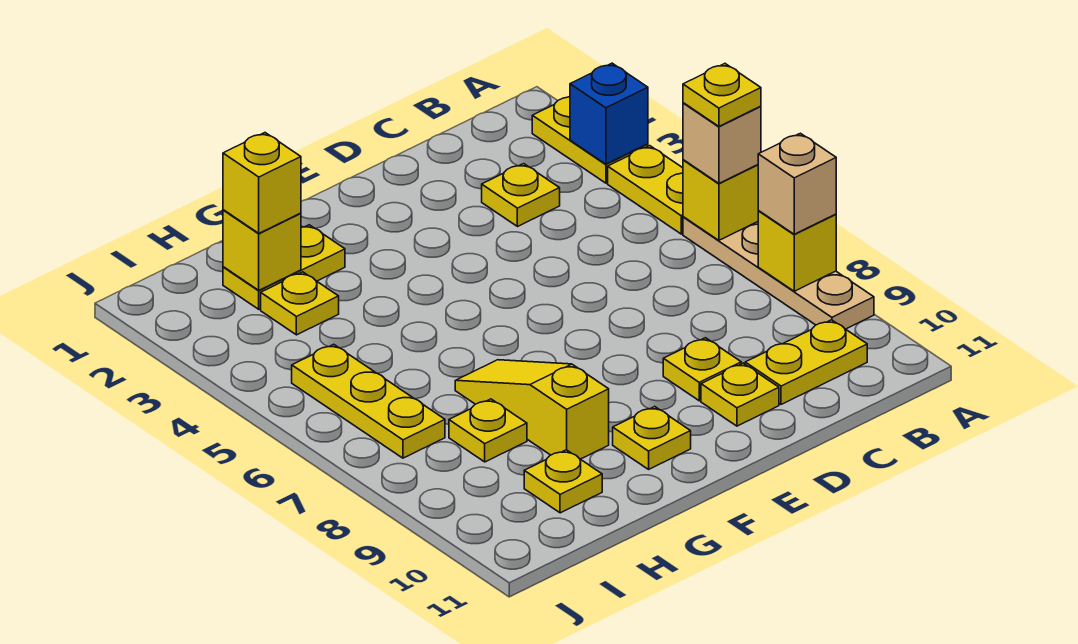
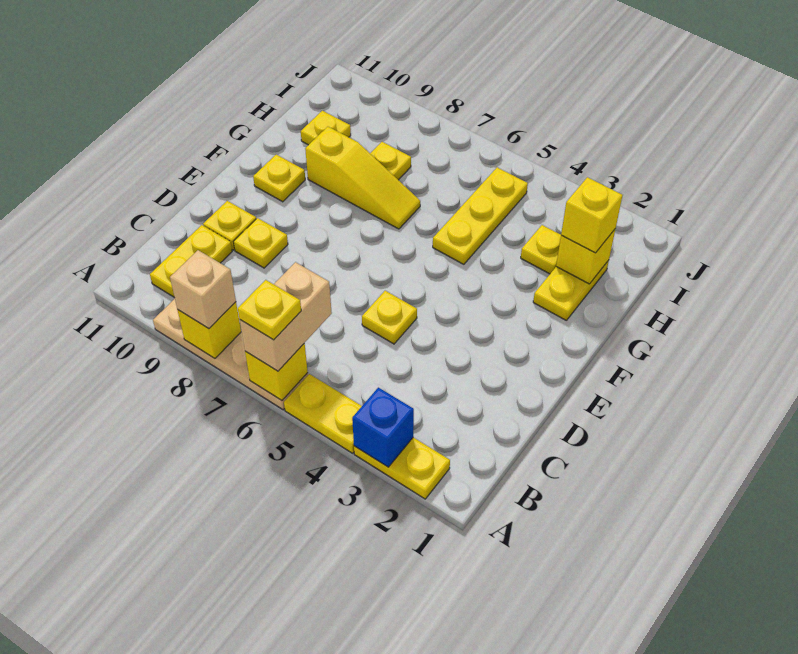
tan 1x1 brick [683,103,761,183] -> tan 1x2 brick [240,262,332,371]
yellow 1x1 plate [482,164,560,227] -> yellow 1x1 plate moved to [362,291,417,344]
yellow 1x3 plate [292,344,445,458] -> yellow 1x3 plate turned to [433,167,528,264]

